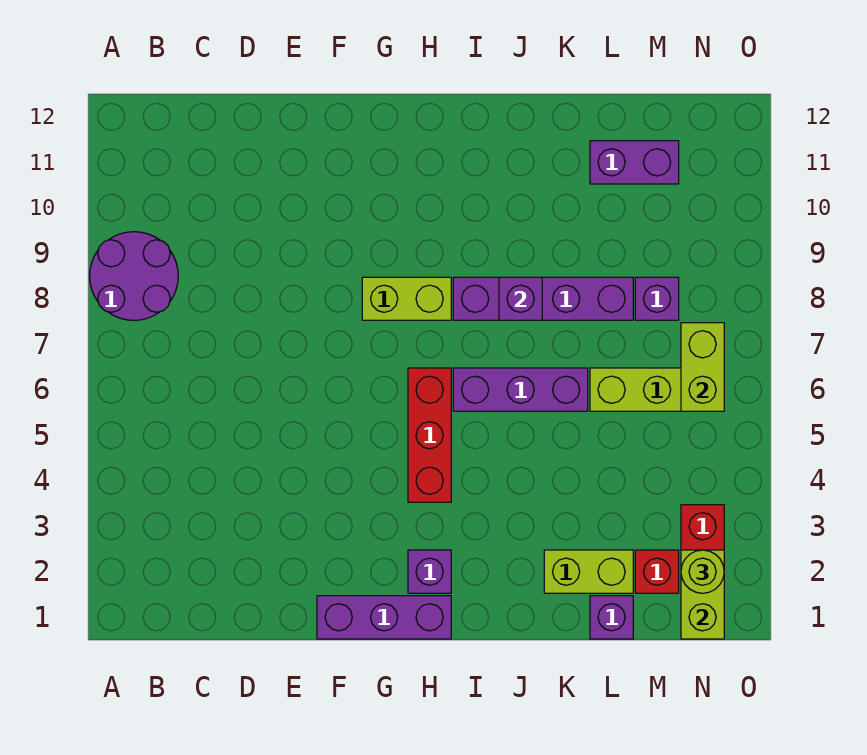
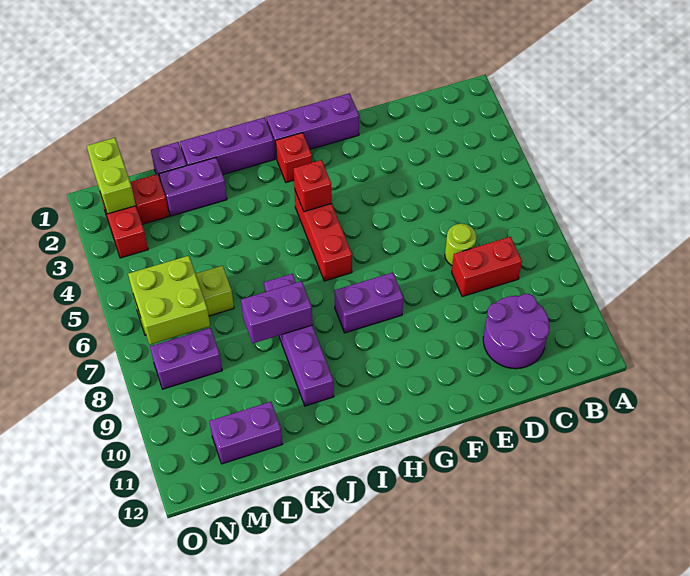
purple 2x2 round brick [90,232,178,320] -> purple 2x2 round brick moved to [483,294,549,369]
none -> red 1x2 brick [452,237,522,297]
lime 1x2 brick [362,277,451,320] -> purple 1x2 brick [335,273,404,333]
purple 1x1 brick [408,550,451,593] -> red 1x1 brick [276,133,312,183]
none -> red 1x1 brick [293,160,332,212]
purple 1x3 brick [453,368,588,411] -> purple 1x3 brick moved to [180,117,275,174]
purple 1x4 brick [453,277,633,320] -> purple 1x4 brick turned to [264,274,334,406]
purple 1x1 brick [499,277,542,320] -> purple 1x2 brick [241,281,313,343]
lime 1x2 brick [544,550,633,593] -> purple 1x2 brick [159,158,227,216]
purple 1x1 brick [635,277,679,320] -> purple 1x2 brick [150,328,222,389]
lime 1x1 round brick [681,550,724,593] -> lime 1x1 round brick moved to [445,224,477,266]
lime 1x2 brick [681,323,724,411] -> lime 2x2 brick [128,256,210,345]

